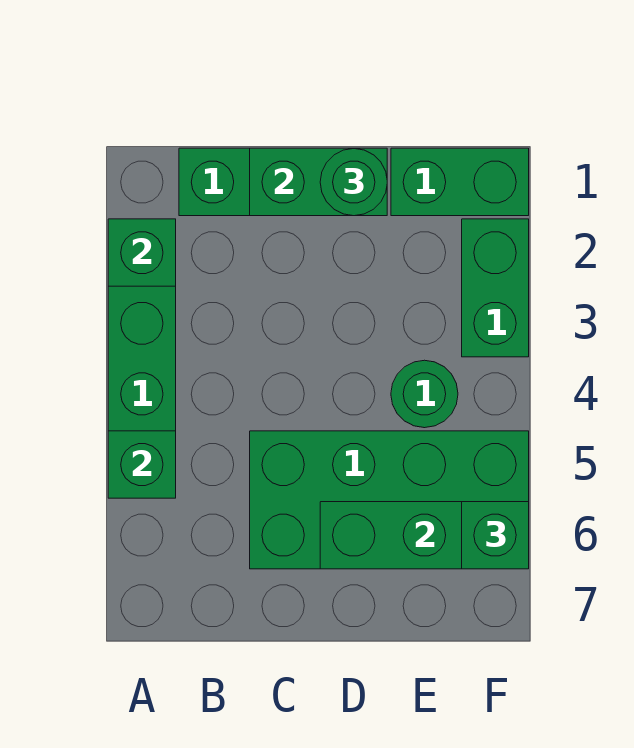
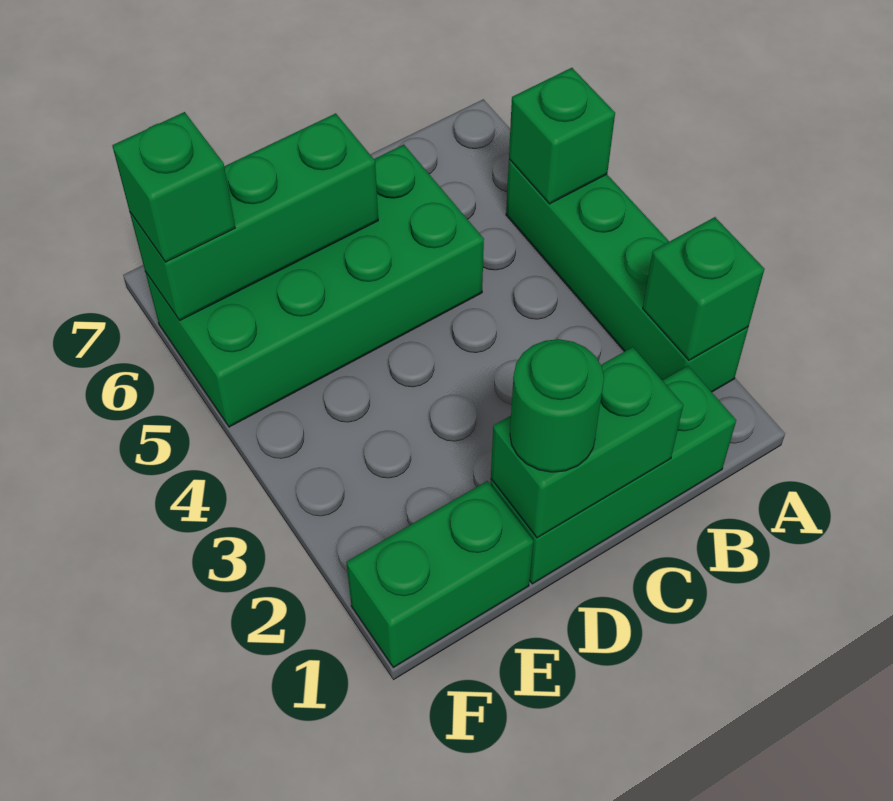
green 1x1 round brick [391,360,458,428] -> none
green 1x2 brick [462,219,529,357] -> none

